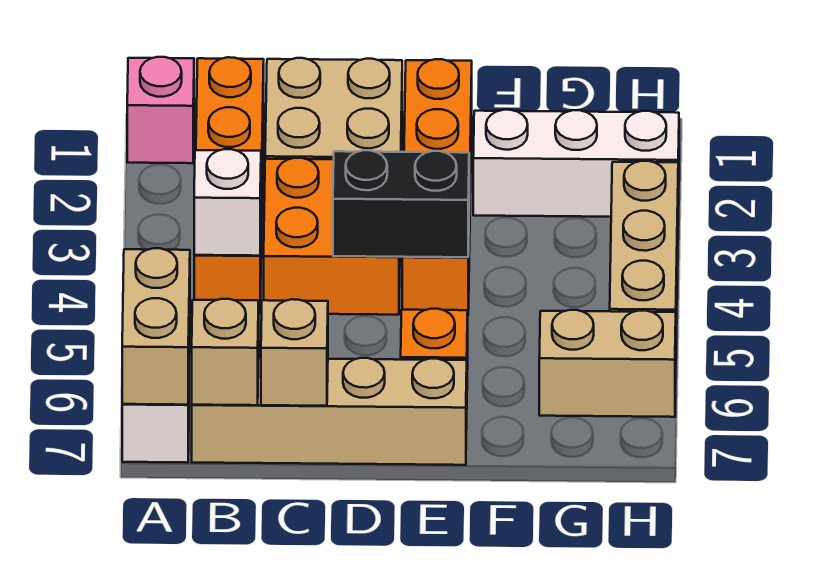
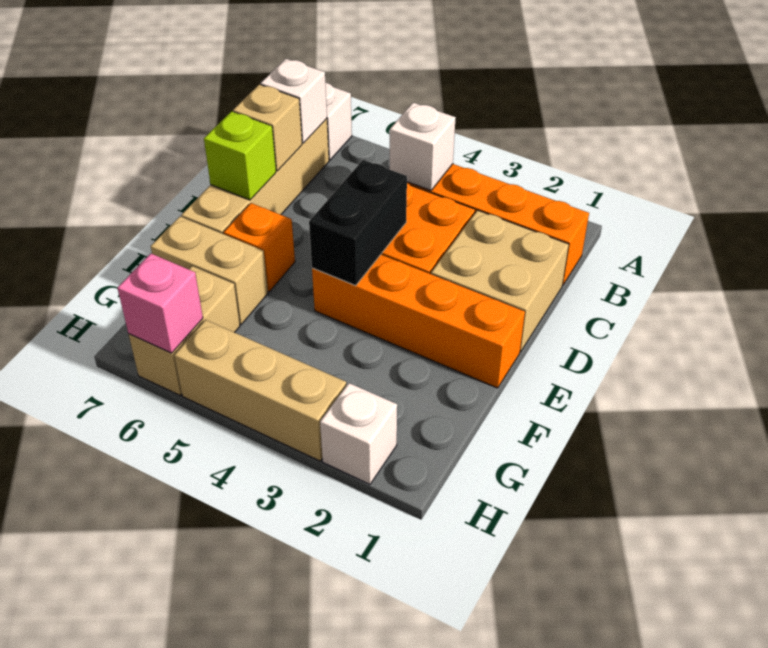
pink 1x1 brick [127,57,194,163] -> pink 1x1 brick moved to [117,254,203,353]
tan 1x2 brick [122,248,190,405] -> tan 1x2 brick moved to [151,217,268,324]
tan 1x1 brick [192,299,259,405] -> white 1x1 brick [261,59,327,143]
none -> lime 1x1 brick [204,111,276,200]
white 1x3 brick [473,110,679,217] -> white 1x1 brick [320,383,397,484]

